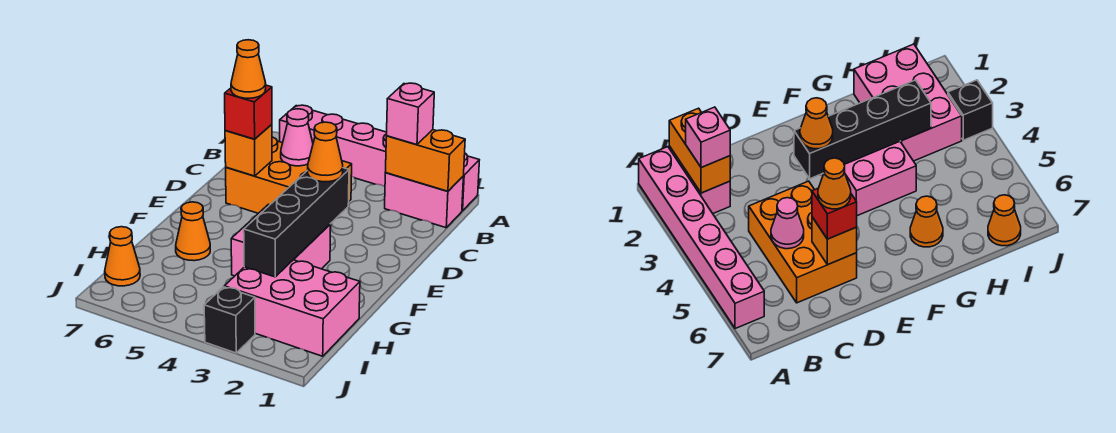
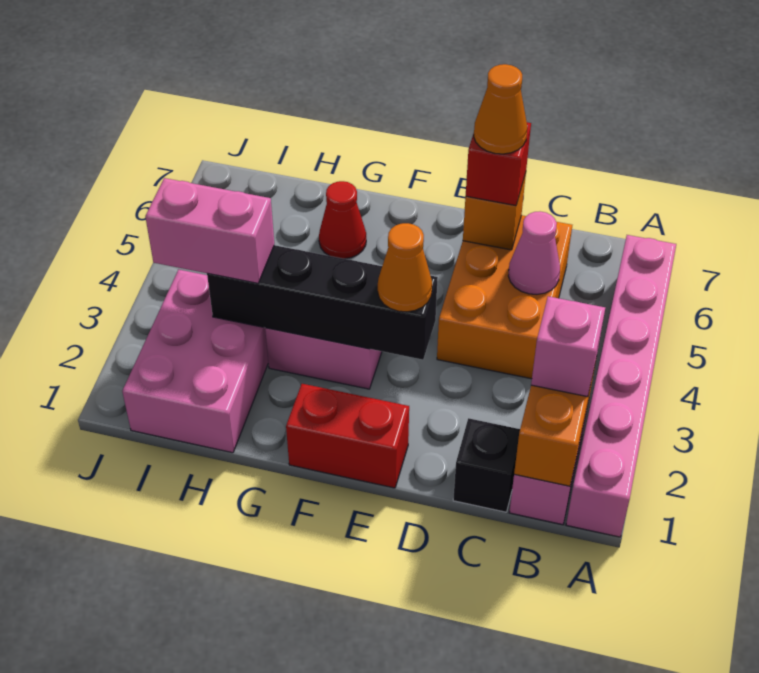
none -> red 1x2 brick [286,384,409,488]
orange 1x1 cone [176,202,210,261] -> red 1x1 cone [319,181,366,259]
none -> pink 1x2 brick [145,178,274,283]
orange 1x1 cone [105,227,140,286] -> none
black 1x1 brick [204,287,255,353] -> black 1x1 brick moved to [453,418,520,512]

